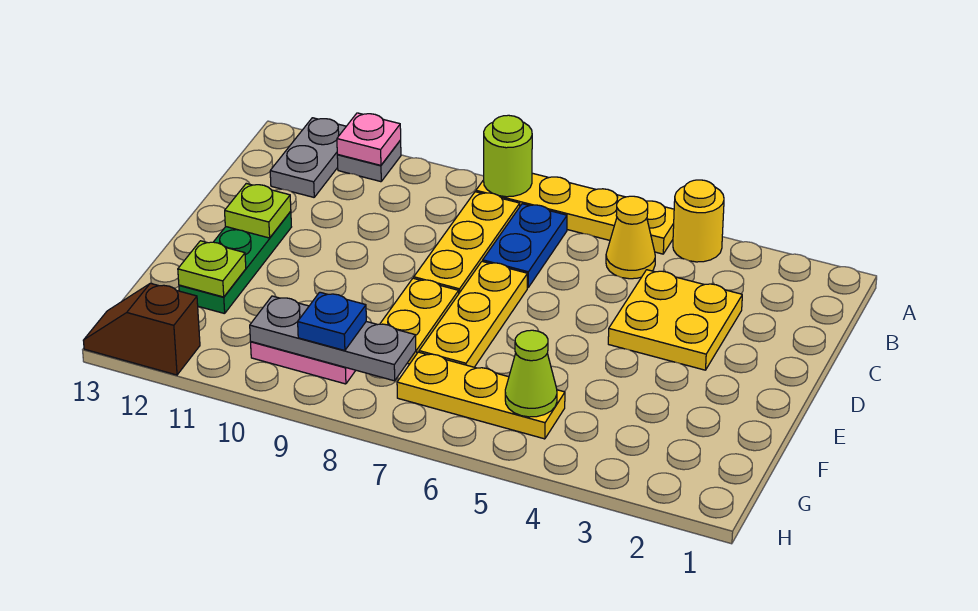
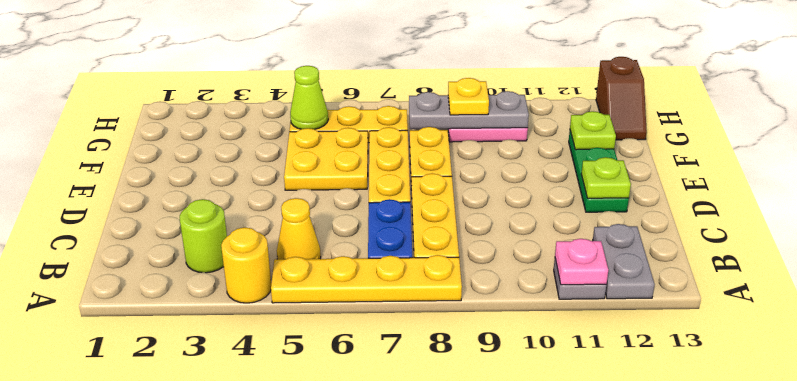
lime 1x1 round brick [484,115,532,197] -> lime 1x1 round brick moved to [180,199,227,273]
yellow 2x2 plate [608,270,742,370] -> yellow 2x2 plate moved to [284,128,368,190]
blue 1x1 plate [298,292,366,351] -> yellow 1x1 plate [448,78,489,115]
brown 1x2 slope [83,283,200,375] -> brown 1x2 slope turned to [596,57,647,140]

